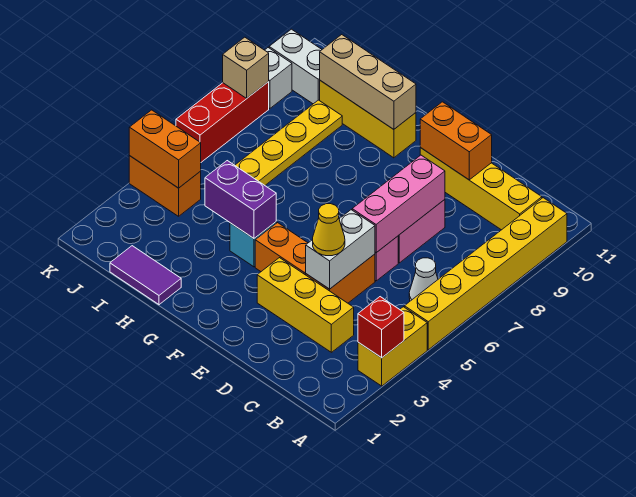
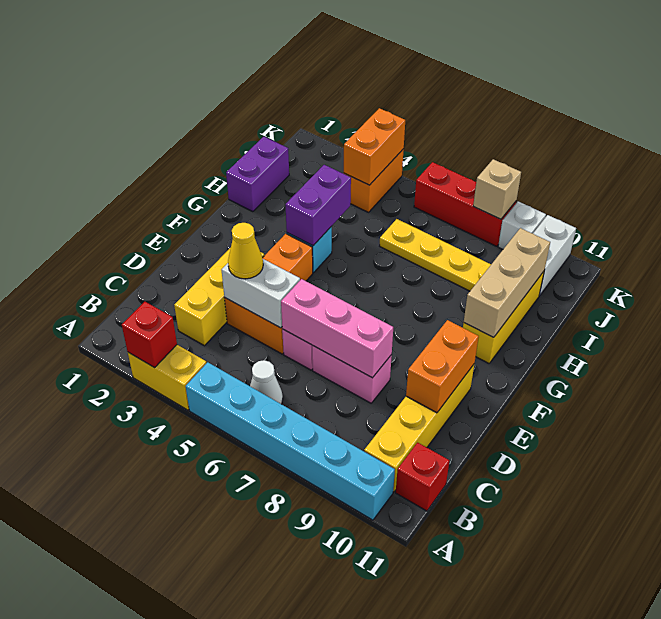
yellow 1x6 brick [404,198,567,350] -> cyan 1x6 brick [186,362,395,520]
none -> red 1x1 brick [396,443,449,511]
purple 1x2 tile [110,246,181,305] -> purple 1x2 brick [226,137,289,212]

